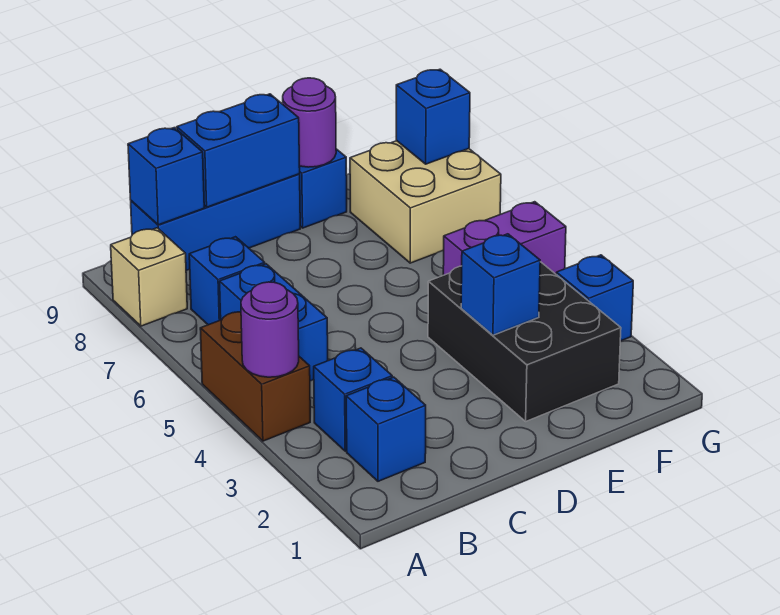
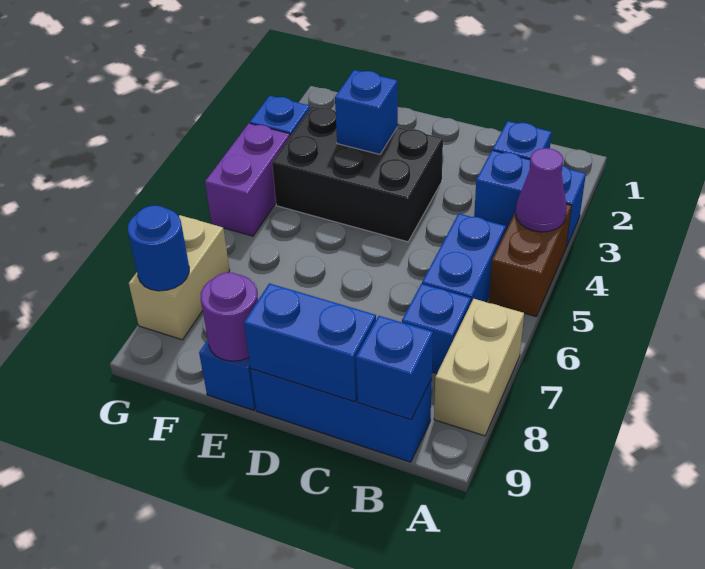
purple 1x1 round brick [241,282,299,377] -> purple 1x1 cone [516,148,567,232]
tan 1x1 brick [111,228,187,326] -> tan 1x2 brick [434,299,524,436]
blue 1x1 brick [314,348,392,451] -> blue 1x2 brick [474,150,586,247]
black 2x3 brick [428,262,621,421] -> black 2x3 brick turned to [272,106,443,242]
purple 1x2 brick [443,202,566,275] -> purple 1x2 brick turned to [205,123,290,236]
tan 2x2 brick [350,141,501,263] -> tan 1x2 brick [129,215,230,340]
blue 1x1 brick [396,69,470,164] -> blue 1x1 round brick [128,206,189,291]

